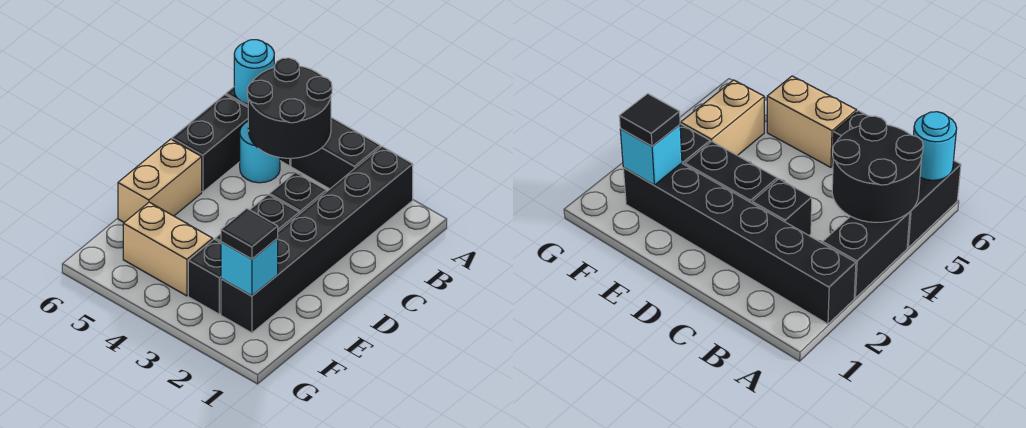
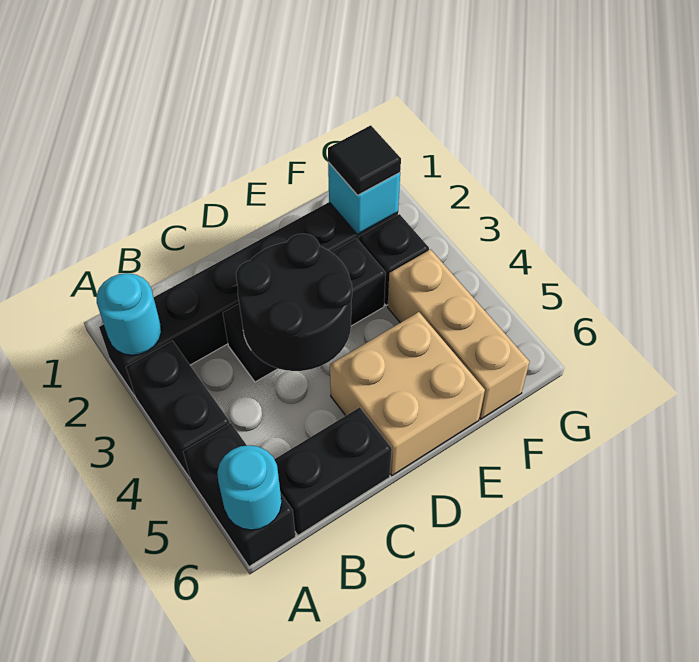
black 2x2 round brick [247,58,332,158] -> black 2x2 round brick moved to [236,234,352,371]
cyan 1x1 round brick [240,122,280,183] -> cyan 1x1 round brick moved to [96,273,161,355]
tan 1x2 brick [118,139,202,222] -> tan 2x2 brick [330,312,485,476]
tan 1x2 brick [123,202,213,296] -> tan 1x3 brick [388,249,530,419]

